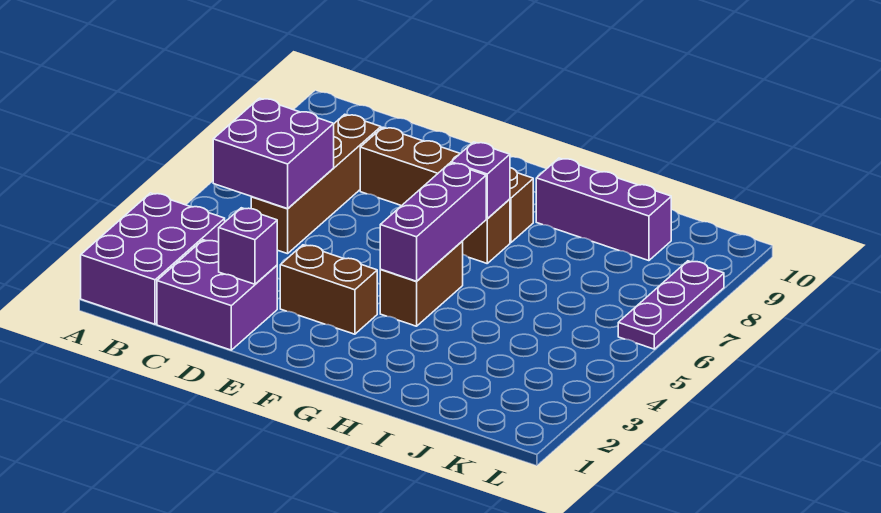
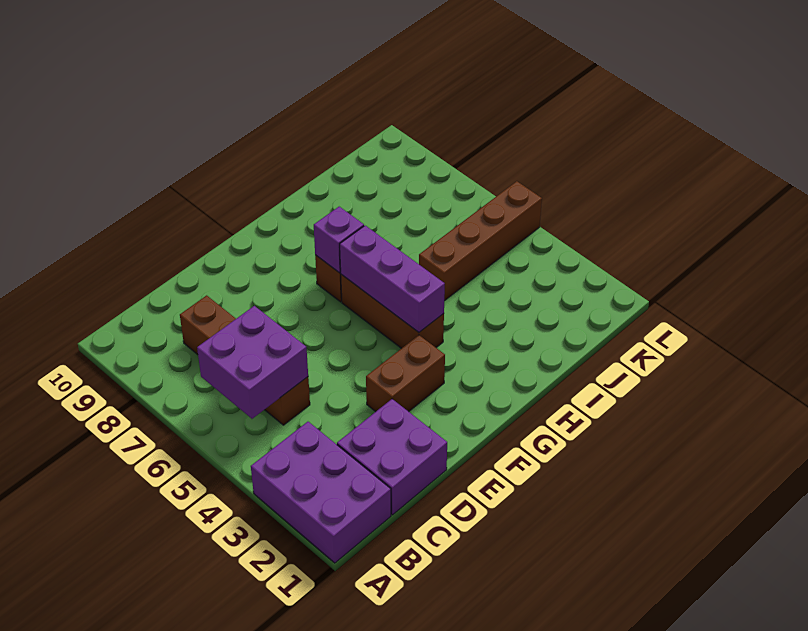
purple 1x1 brick [219,208,277,284] -> none
brown 1x4 brick [360,127,533,243] -> brown 1x4 brick moved to [419,181,542,301]
brown 1x2 brick [380,241,463,326] -> brown 1x3 brick [341,274,444,348]
purple 1x3 brick [536,158,671,261] -> none
purple 1x3 plate [618,261,724,349] -> none

